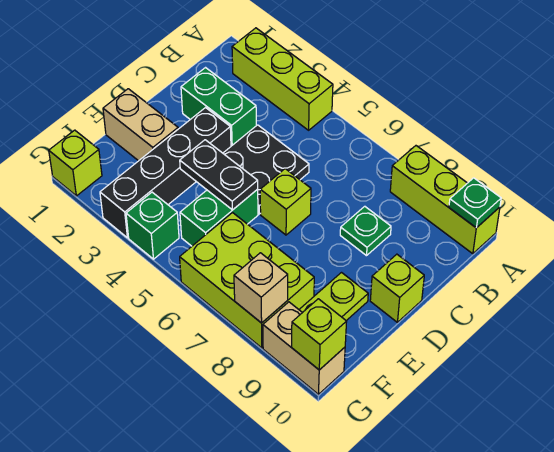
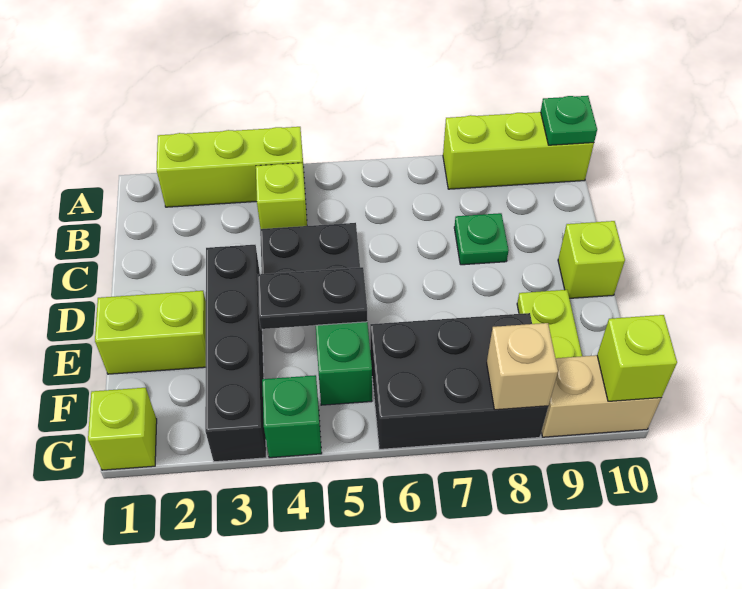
green 1x2 brick [181,68,256,146] -> none
lime 1x1 brick [260,169,311,235] -> lime 1x1 brick moved to [256,163,307,229]
tan 1x2 brick [103,89,178,161] -> lime 1x2 brick [95,291,206,374]
lime 2x3 brick [180,213,314,348] -> black 2x3 brick [370,313,548,449]

